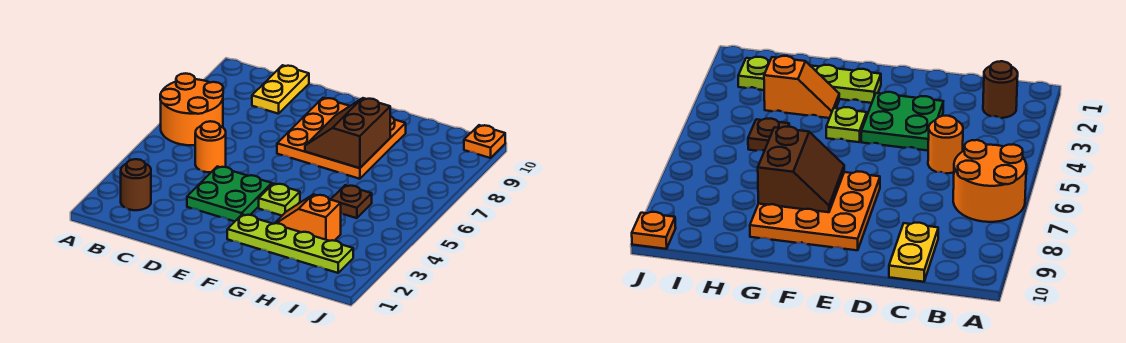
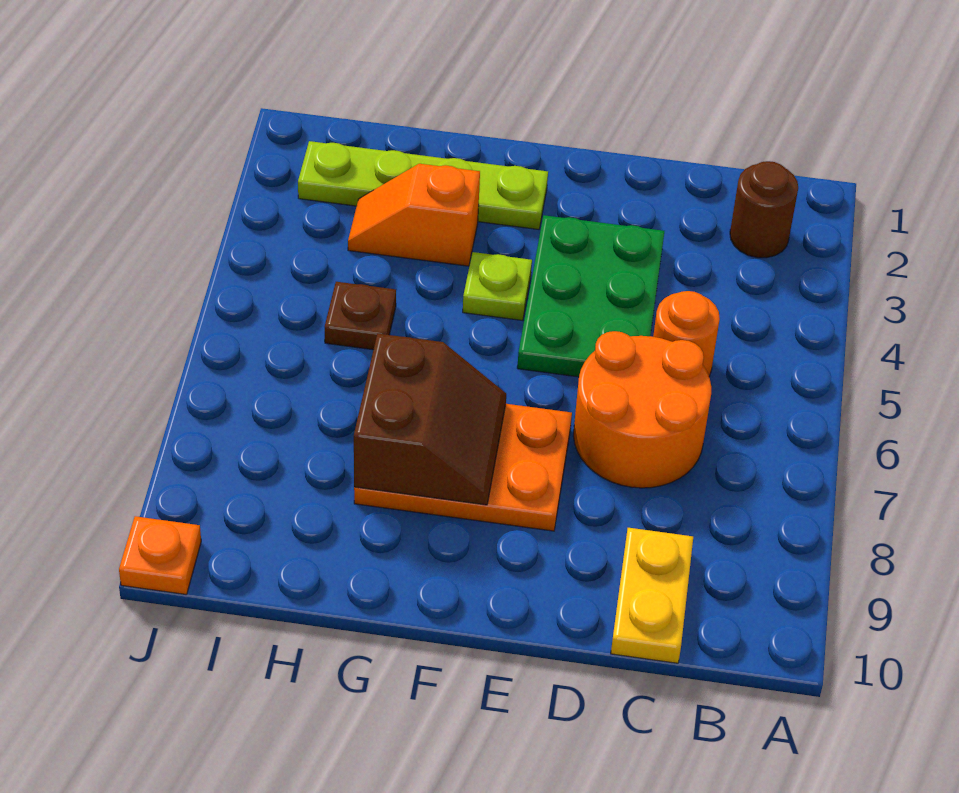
orange 2x2 round brick [160,73,223,145] -> orange 2x2 round brick moved to [574,331,711,488]
green 2x2 plate [187,166,272,221] -> green 2x3 plate [517,215,664,377]
orange 3x3 plate [277,98,406,179] -> orange 2x3 plate [354,404,572,531]
orange 1x2 slope [274,194,341,241] -> orange 1x2 slope turned to [348,164,480,266]

